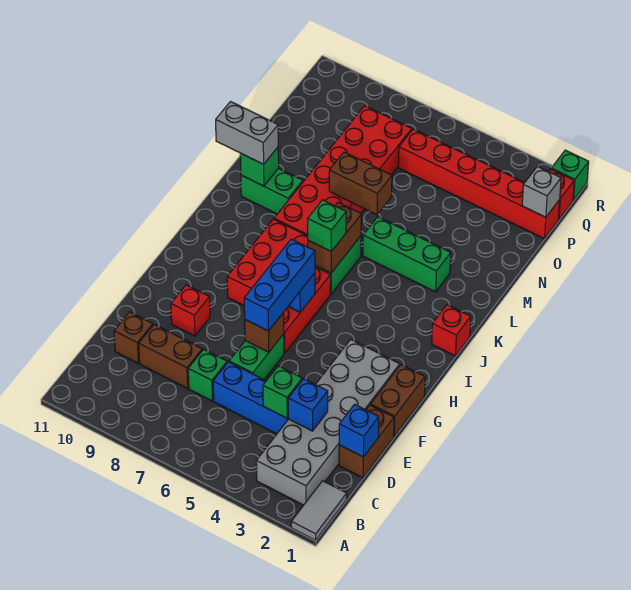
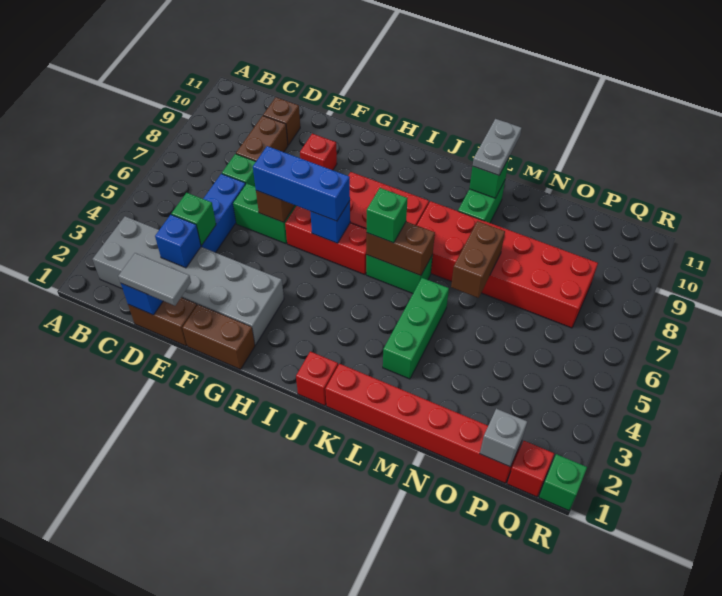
grey 1x2 tile [291,481,347,540] -> grey 1x2 tile moved to [118,253,191,306]
grey 1x2 brick [216,102,278,164] -> grey 1x2 plate [473,119,522,175]
red 1x6 brick [398,129,560,239] -> red 1x6 brick turned to [325,364,521,483]

